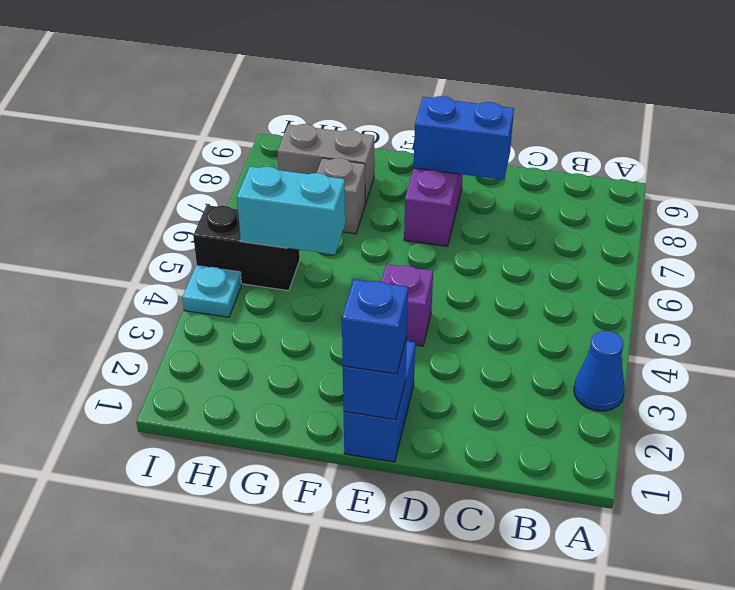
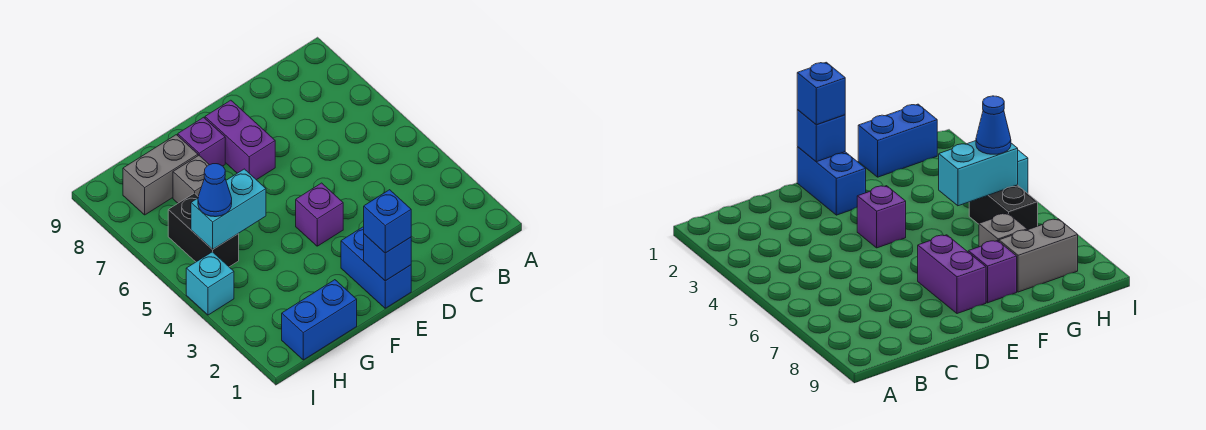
blue 1x1 cone [574,331,625,411] -> blue 1x1 cone moved to [198,164,232,217]
blue 1x2 brick [414,96,514,180] -> blue 1x2 brick moved to [282,280,357,360]
none -> purple 1x1 brick [178,117,225,166]
black 1x2 brick [193,205,300,291] -> black 1x2 brick turned to [168,193,239,267]
cyan 1x1 plate [182,266,242,317] -> cyan 1x1 brick [186,252,234,315]

